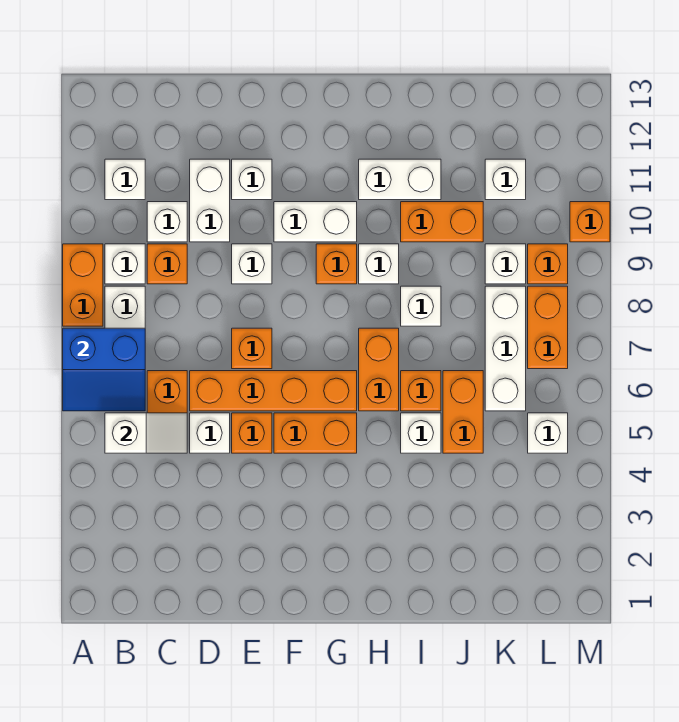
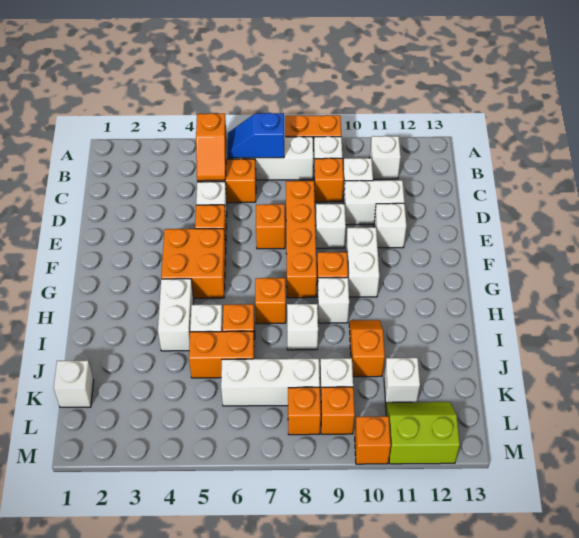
blue 2x2 slope [63,328,145,411] -> blue 1x2 slope [227,113,284,158]
white 1x2 slope [105,413,187,453] -> orange 1x2 slope [196,113,227,181]
orange 1x4 brick [190,371,357,411] -> orange 1x4 brick moved to [286,181,317,298]
orange 1x2 brick [274,413,357,453] -> orange 2x2 brick [161,229,226,298]
orange 1x2 brick [359,328,399,411] -> orange 1x1 brick [255,278,286,324]
white 1x2 brick [359,159,441,200] -> white 1x2 brick moved to [158,279,194,351]
orange 1x2 brick [401,202,483,242] -> orange 1x2 slope [349,320,385,377]
white 1x1 brick [528,413,568,453] -> white 1x1 brick moved to [54,360,94,407]
orange 1x2 brick [528,286,568,369] -> orange 1x1 brick [288,387,321,435]
none -> lime 2x2 slope [386,402,460,464]

